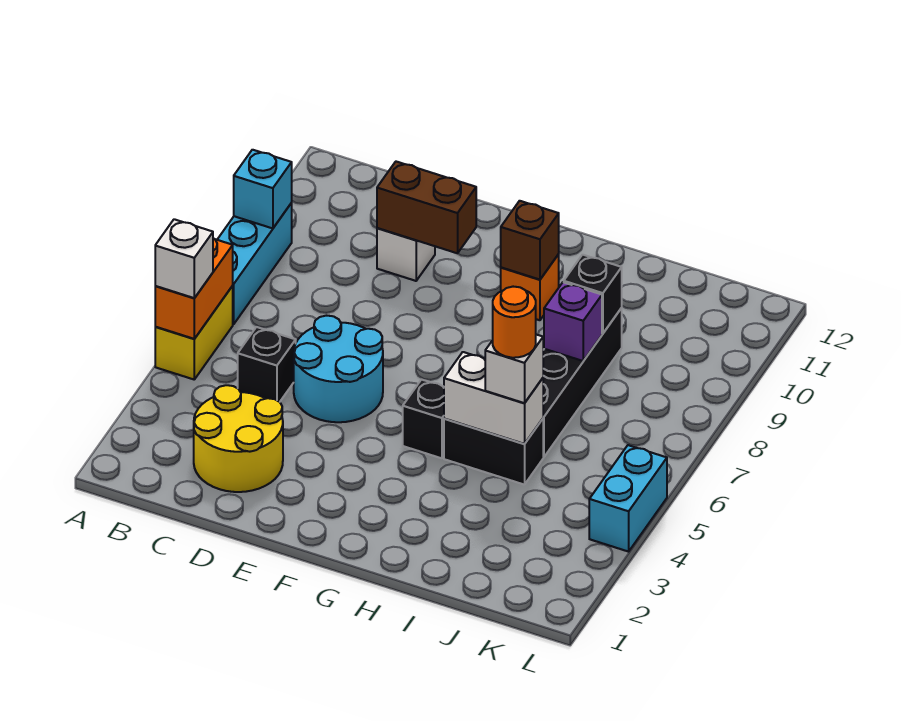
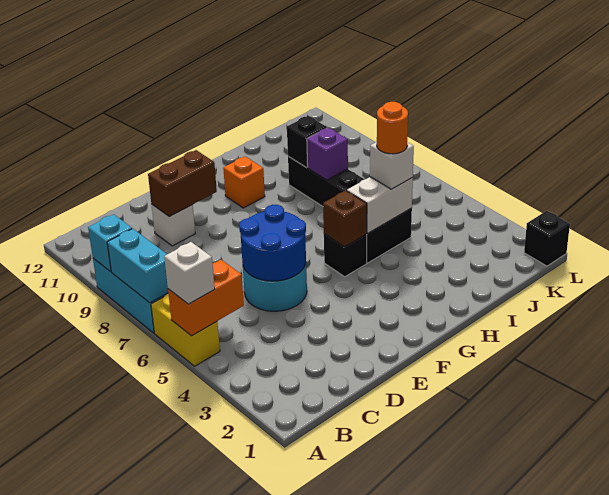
orange 1x2 brick [155,238,233,339] -> orange 1x2 brick turned to [168,260,244,336]
yellow 2x2 round brick [194,385,283,492] -> none
black 1x1 brick [238,327,296,402] -> black 1x1 brick moved to [524,211,570,266]
none -> blue 2x2 round brick [239,205,306,281]
brown 1x1 brick [501,201,559,280] -> brown 1x1 brick moved to [323,190,367,247]
cyan 1x2 brick [589,445,667,552] -> cyan 1x2 brick moved to [107,229,168,303]

